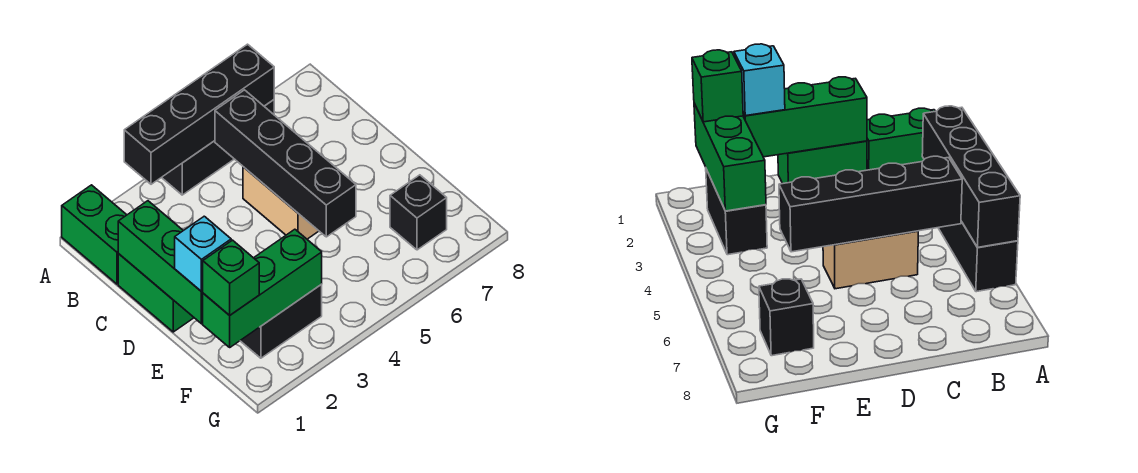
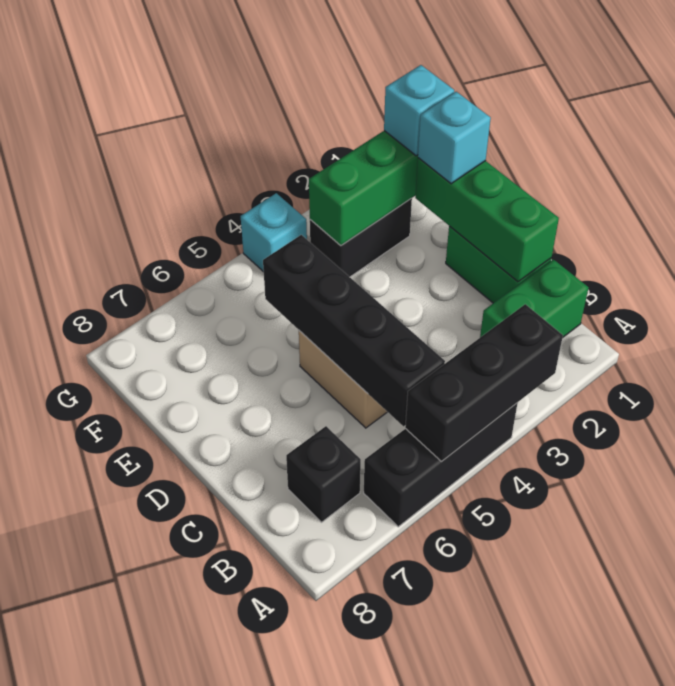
green 1x2 brick [62,185,126,284] -> green 1x2 brick turned to [480,259,589,337]
black 1x4 brick [124,44,274,184] -> black 1x3 brick [405,304,563,461]
green 1x1 brick [203,240,259,315] -> cyan 1x1 brick [384,65,454,156]
black 1x1 brick [390,175,447,250] -> black 1x1 brick moved to [286,426,361,522]
none -> cyan 1x1 brick [241,193,307,272]

